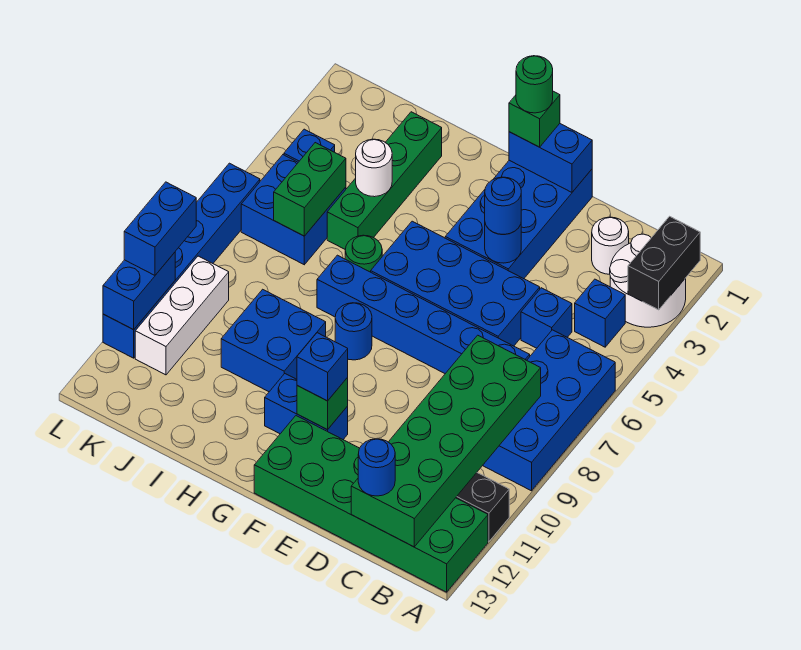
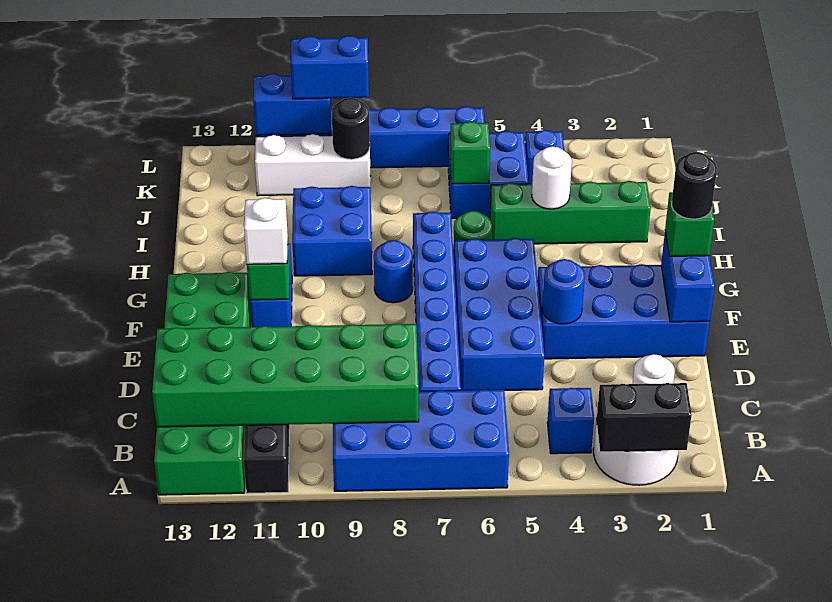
blue 1x1 brick [521,288,572,348] -> none
blue 1x1 round brick [358,439,395,496] -> none
blue 1x1 round brick [485,177,521,234] -> none
green 1x1 round brick [516,56,553,113] -> black 1x1 round brick [672,152,717,219]
blue 1x1 brick [297,333,348,401] -> white 1x1 brick [244,198,288,264]
green 1x2 brick [274,143,346,236] -> green 1x1 brick [450,121,490,184]
none -> black 1x1 round brick [332,98,370,159]

